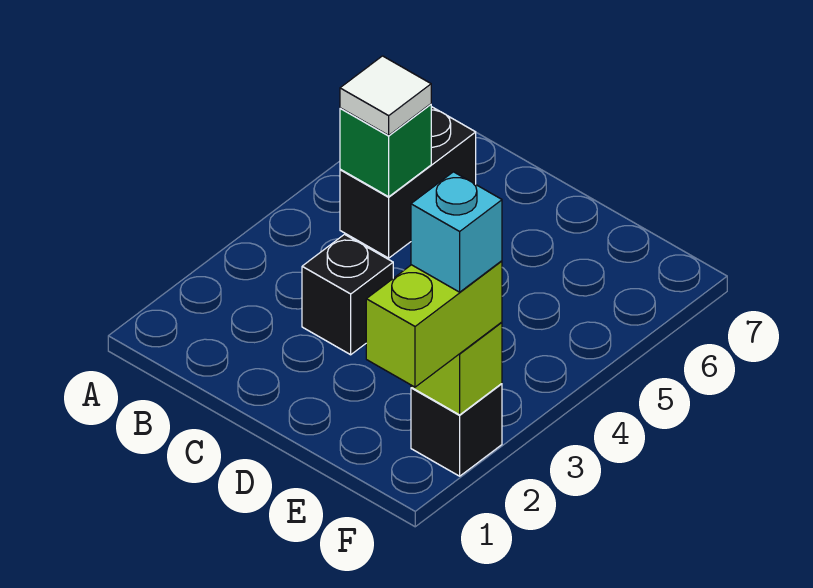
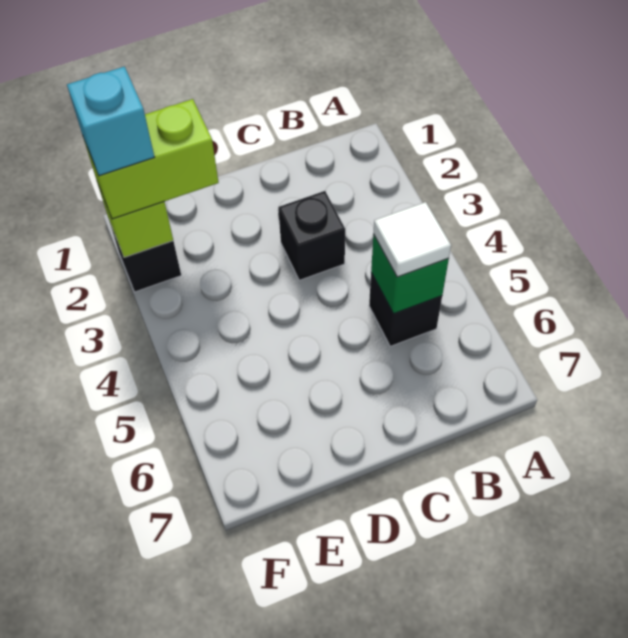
black 1x2 brick [340,107,476,258] -> black 1x1 brick [369,273,442,346]
lime 1x2 brick [366,261,502,387] -> lime 1x2 brick turned to [84,99,219,219]

